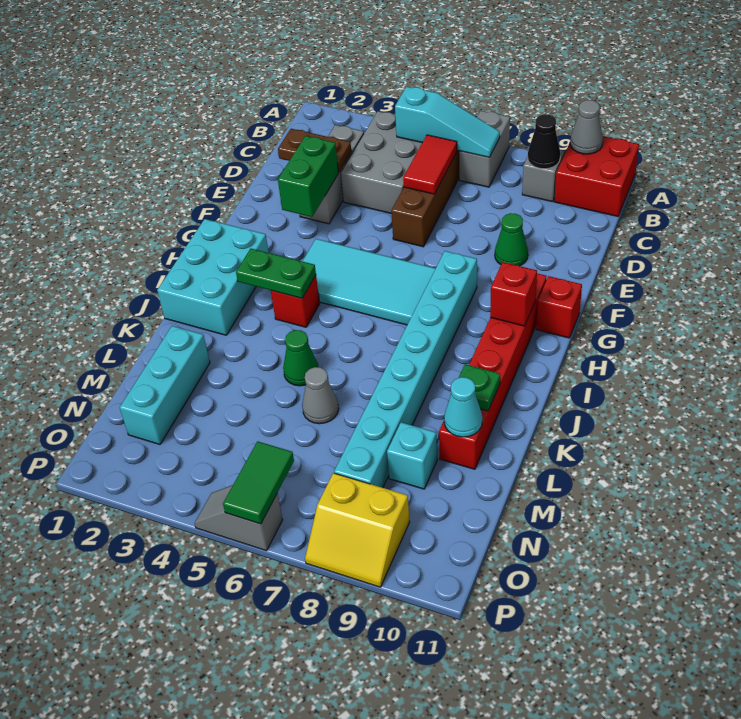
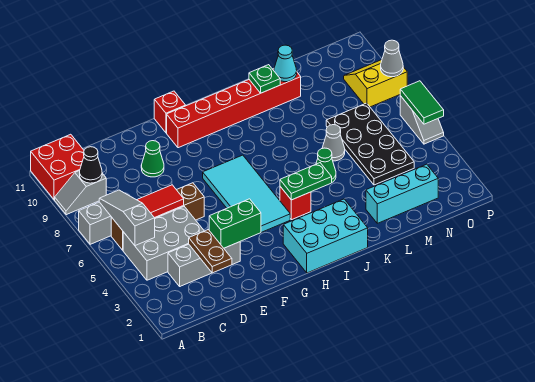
grey 1x1 cone [570,100,603,154] -> grey 1x1 cone moved to [381,40,403,77]
cyan 1x3 slope [395,87,500,157] -> grey 1x3 slope [99,190,155,246]
cyan 1x8 brick [334,251,477,488] -> none
red 1x1 brick [490,262,537,326] -> none
green 1x2 plate [236,249,316,298] -> green 1x2 plate turned to [280,163,332,200]
none -> black 2x4 plate [326,103,414,185]
cyan 1x1 brick [387,422,437,489] -> none
green 1x2 tile [223,441,294,524] -> green 1x2 tile turned to [400,81,444,124]
yellow 2x2 slope [305,473,410,587] -> yellow 2x2 slope turned to [344,60,407,107]

